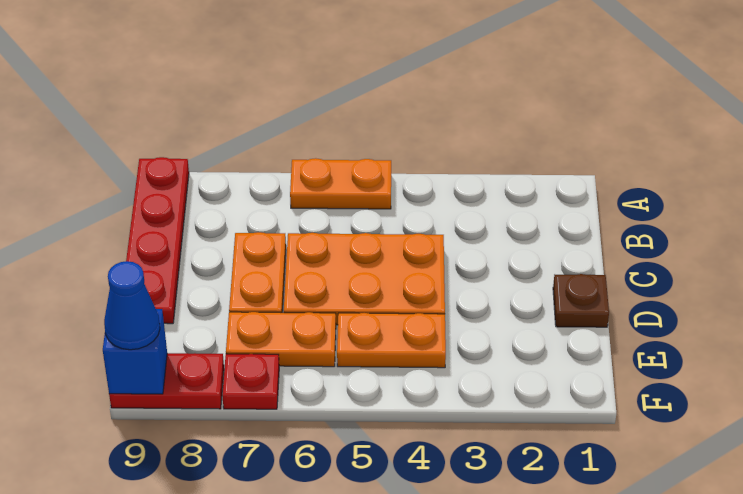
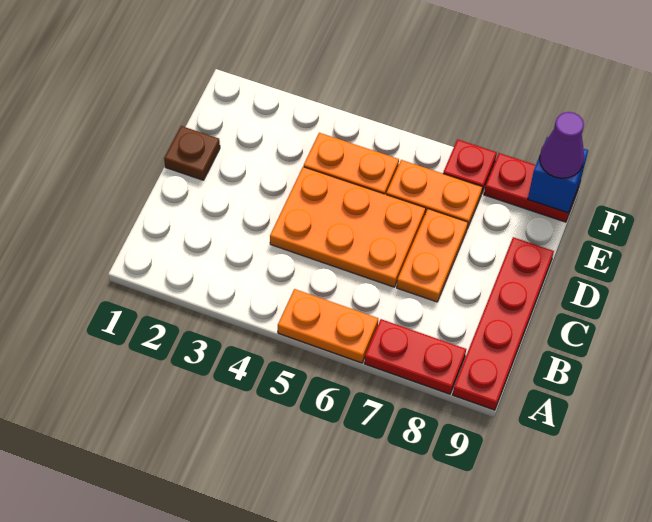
none -> red 1x2 plate [364,319,466,394]
blue 1x1 cone [104,261,160,350] -> purple 1x1 cone [540,112,584,178]

